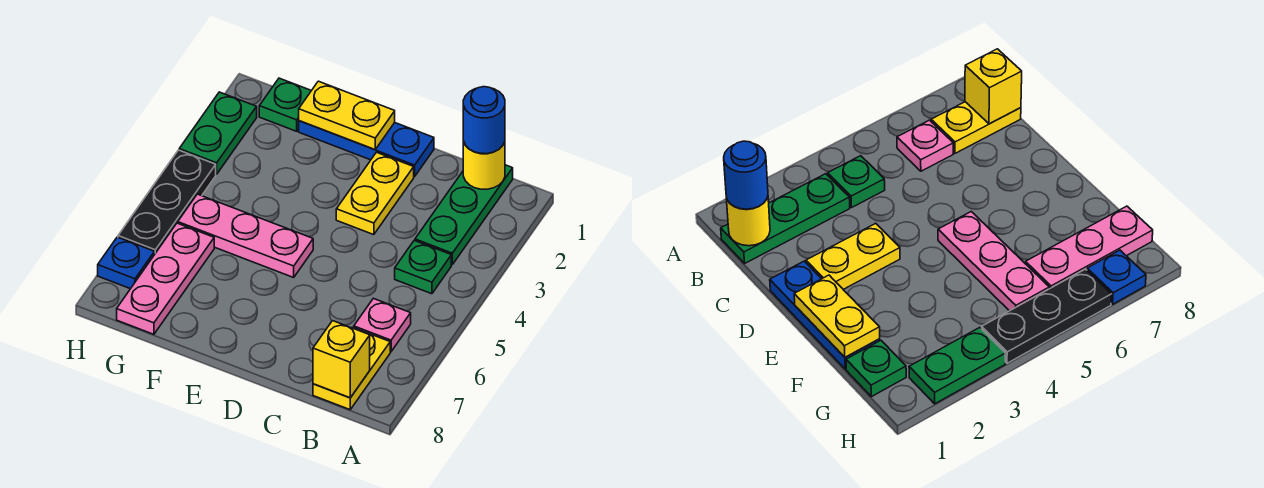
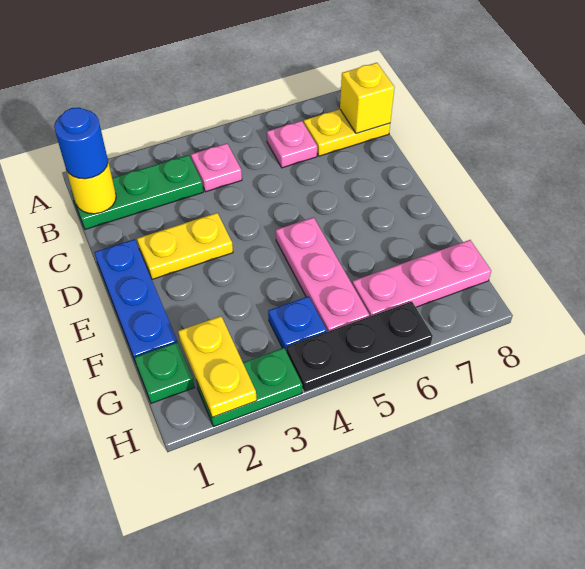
green 1x1 plate [395,241,451,294] -> pink 1x1 plate [191,143,242,192]
yellow 1x2 plate [299,81,395,150] -> yellow 1x2 plate moved to [178,316,257,417]
blue 1x1 plate [98,237,155,289] -> blue 1x1 plate moved to [268,296,327,350]

